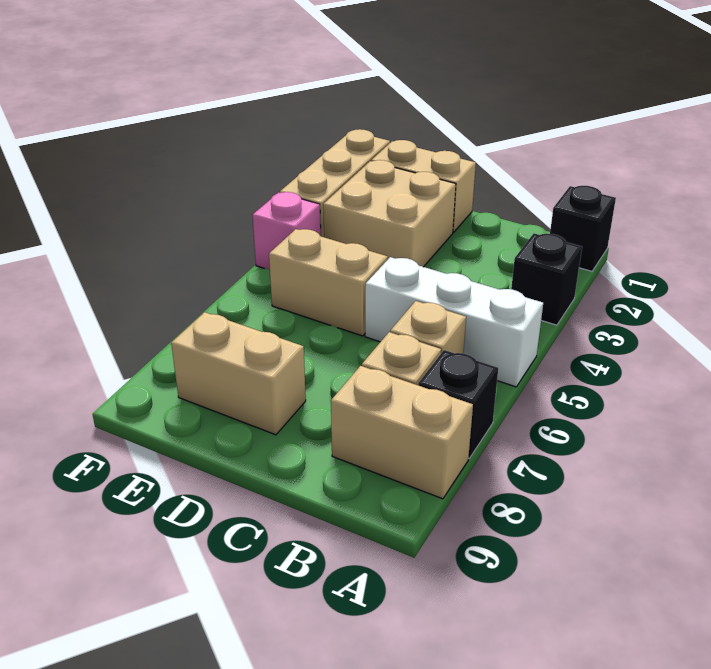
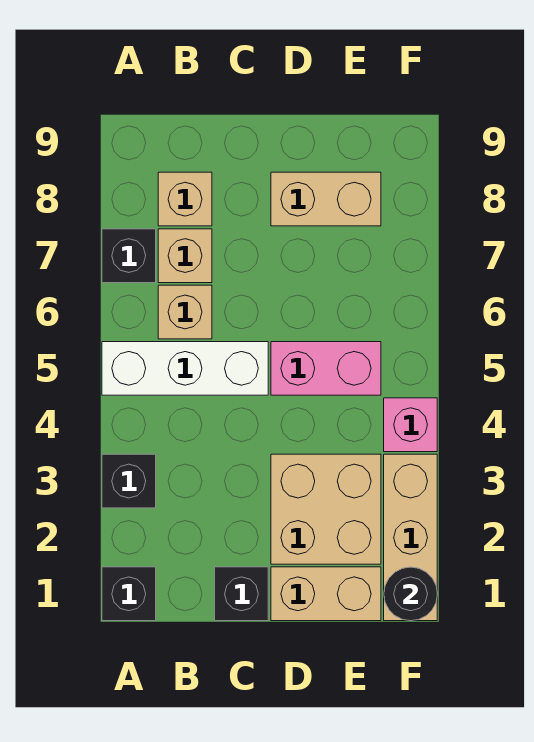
tan 1x2 brick [331,366,473,499] -> tan 1x1 brick [158,172,212,226]
none -> black 1x1 brick [215,567,268,621]
tan 1x2 brick [269,229,388,336] -> pink 1x2 brick [271,342,381,395]
none -> black 1x1 round brick [384,567,437,621]

